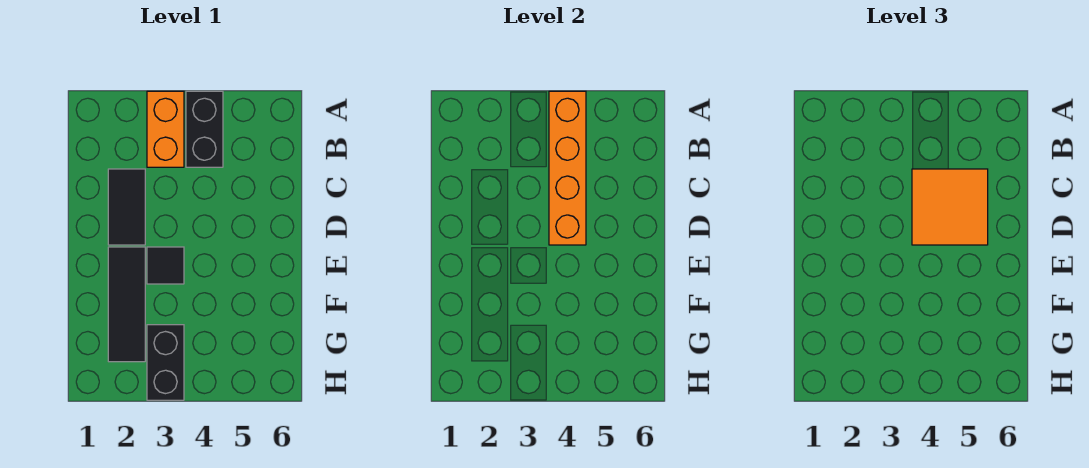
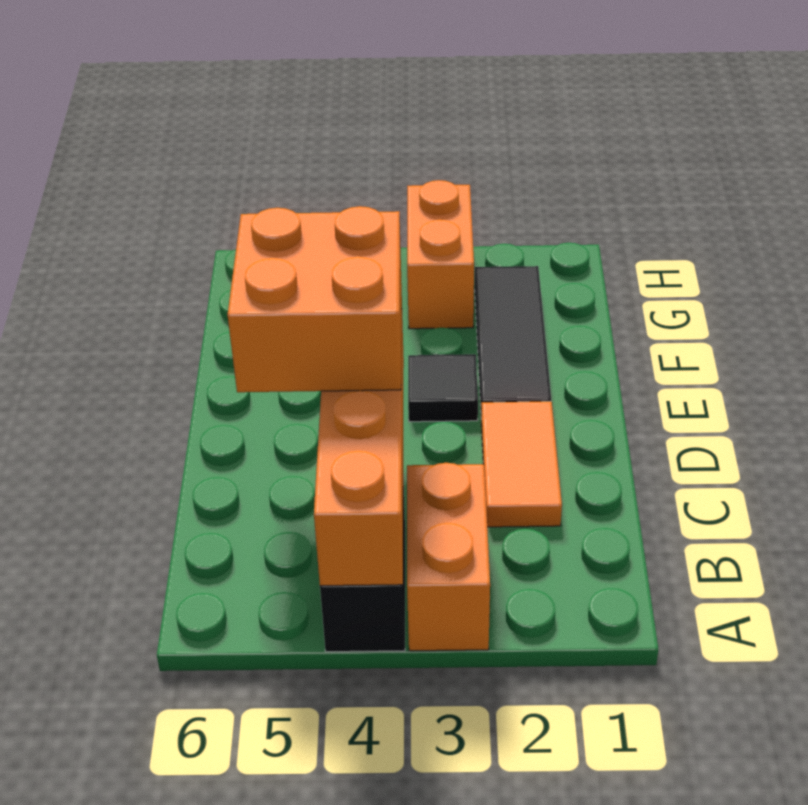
black 1x2 tile [108,169,145,245] -> orange 1x2 tile [481,401,562,527]
orange 2x2 tile [912,169,988,245] -> orange 2x2 brick [228,206,402,392]
black 1x2 brick [147,325,184,400] -> orange 1x2 brick [407,180,474,329]

